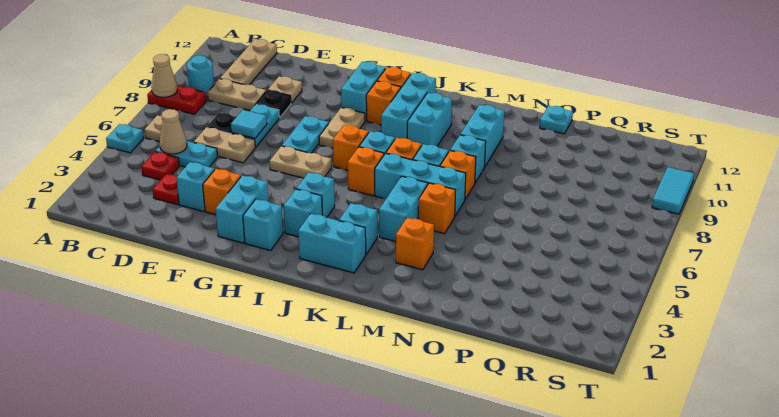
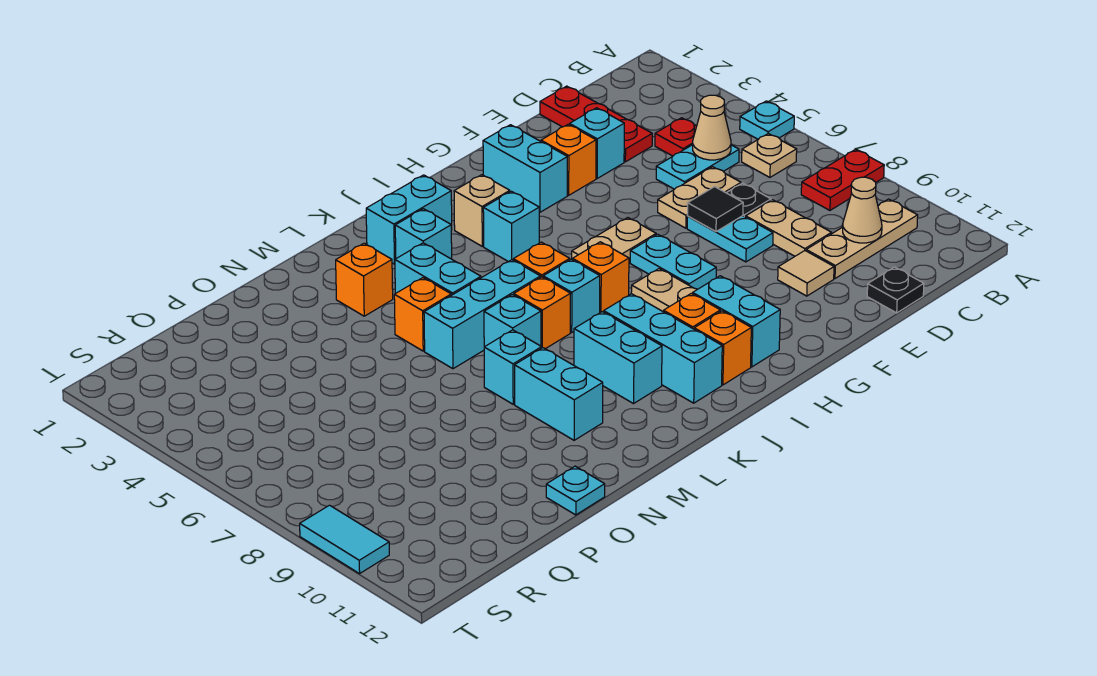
tan 1x1 cone [151,54,177,97] -> tan 1x1 cone moved to [843,177,882,243]
cyan 1x1 round brick [187,55,214,97] -> none
tan 1x2 plate [208,79,266,110] -> tan 1x2 plate turned to [746,200,831,256]
tan 1x3 plate [220,39,277,85] -> tan 1x3 plate turned to [806,199,918,278]
red 1x1 plate [153,174,179,205] -> red 1x3 plate [540,86,652,162]
cyan 1x1 tile [231,110,267,138] -> black 1x1 tile [687,187,743,232]
black 1x1 plate [256,90,291,118] -> black 1x1 plate moved to [867,267,924,313]
tan 1x1 plate [268,76,302,103] -> tan 1x1 tile [778,251,834,296]
cyan 1x1 brick [243,199,283,250] -> none
cyan 1x1 brick [284,189,322,237] -> tan 1x1 brick [454,175,510,246]
orange 1x1 brick [440,151,476,199] -> none

